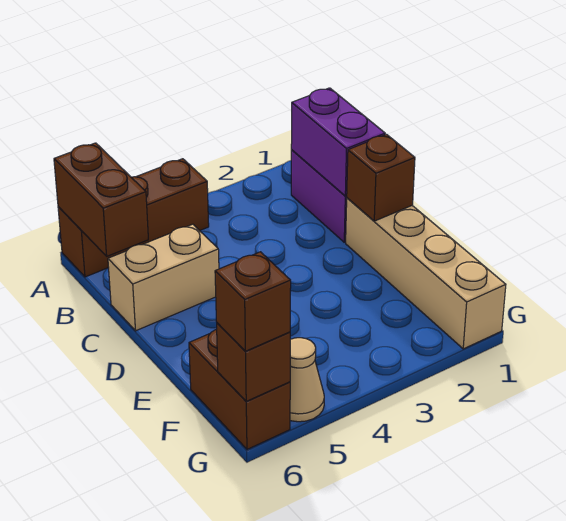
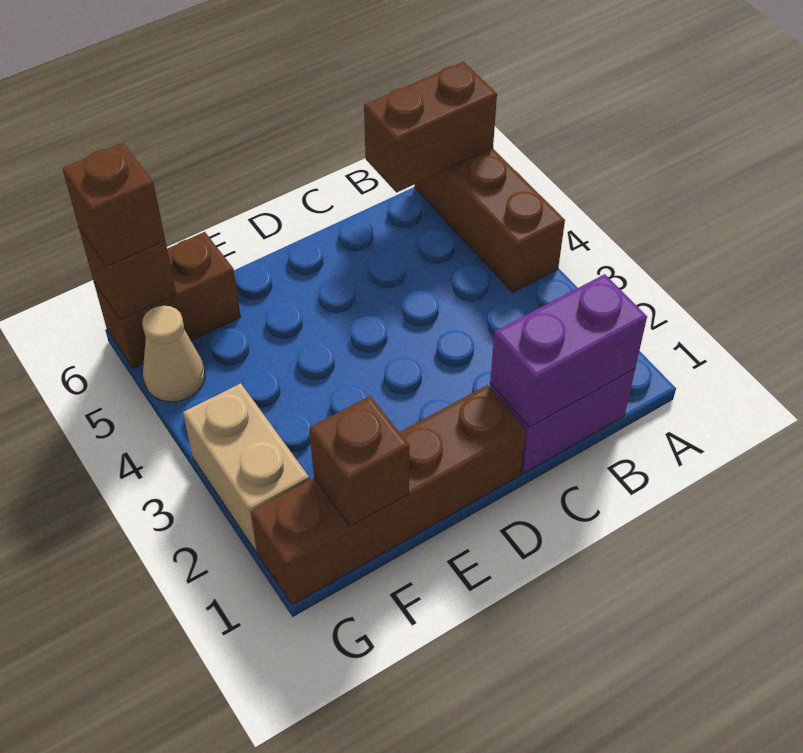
tan 1x2 brick [108,224,219,331] -> tan 1x2 brick moved to [183,383,309,552]
tan 1x4 brick [346,198,506,349] -> brown 1x4 brick [251,385,526,605]
brown 1x1 brick [347,134,415,221] -> brown 1x1 brick moved to [309,396,409,526]

